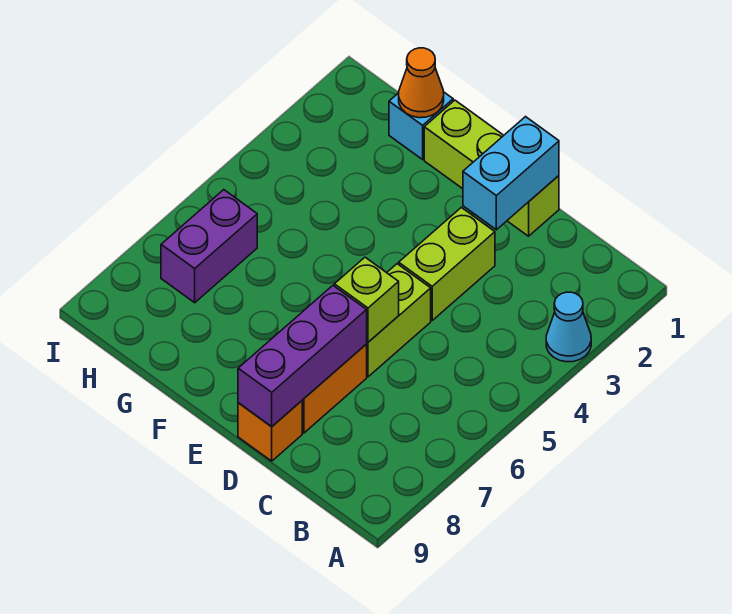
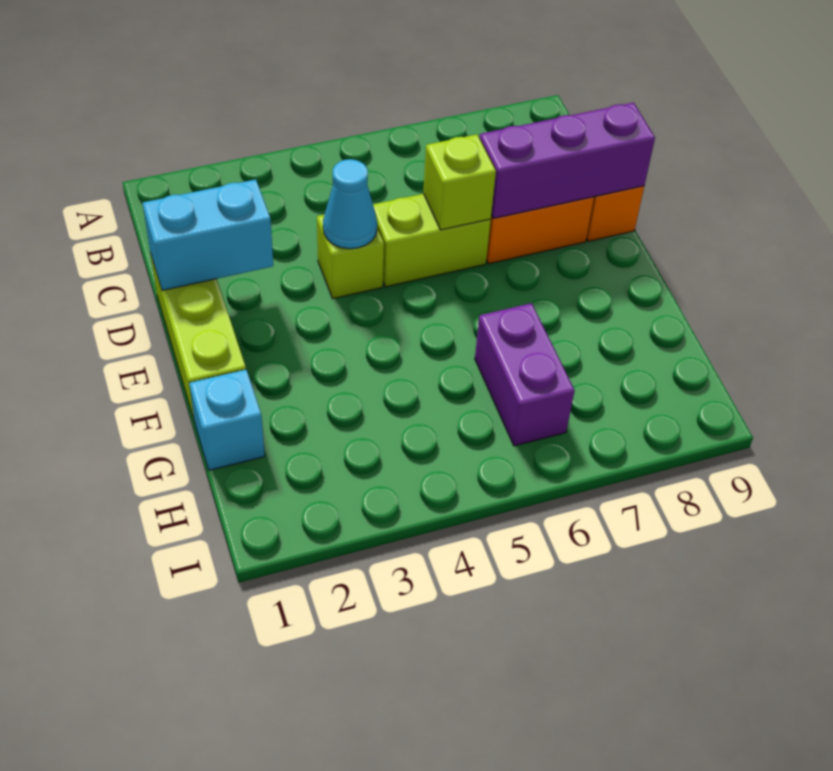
cyan 1x1 cone [546,292,591,362] -> cyan 1x1 cone moved to [323,159,377,249]
lime 1x2 brick [399,207,495,320] -> lime 1x1 brick [317,215,384,299]
orange 1x1 cone [399,48,444,118] -> none
purple 1x2 brick [161,190,257,303] -> purple 1x2 brick turned to [475,303,575,446]

